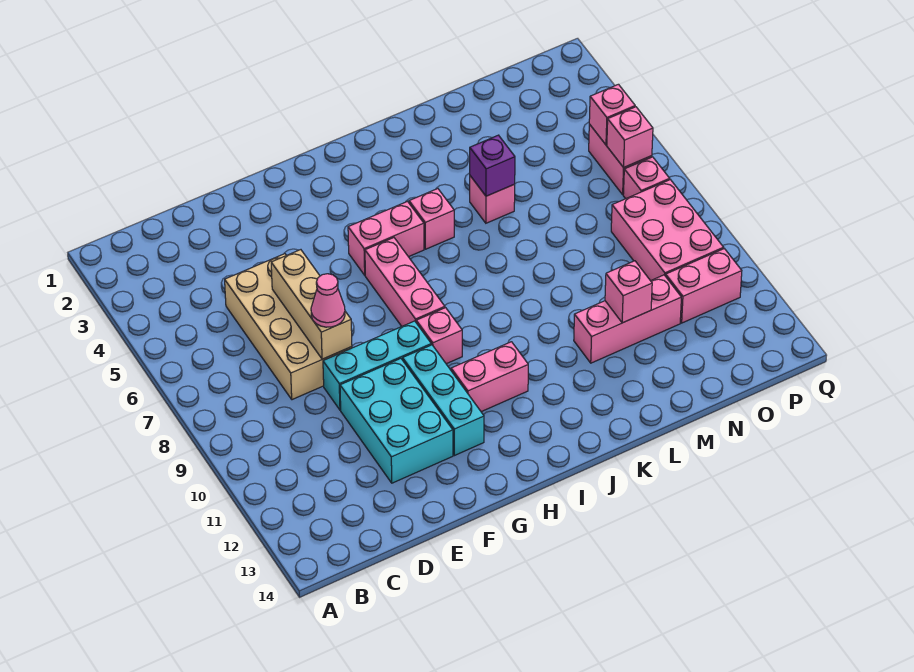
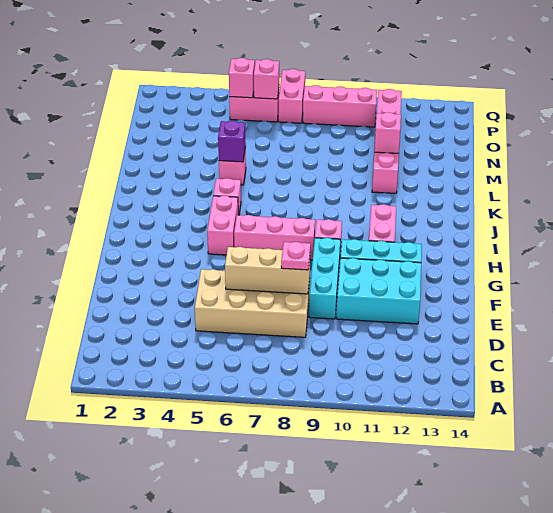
pink 1x1 cone [311,274,345,327] -> pink 1x1 plate [281,242,310,270]
pink 2x3 brick [611,180,724,281] -> pink 1x3 brick [303,85,377,127]
pink 1x1 brick [623,157,670,199] -> pink 1x2 brick [278,69,305,123]

